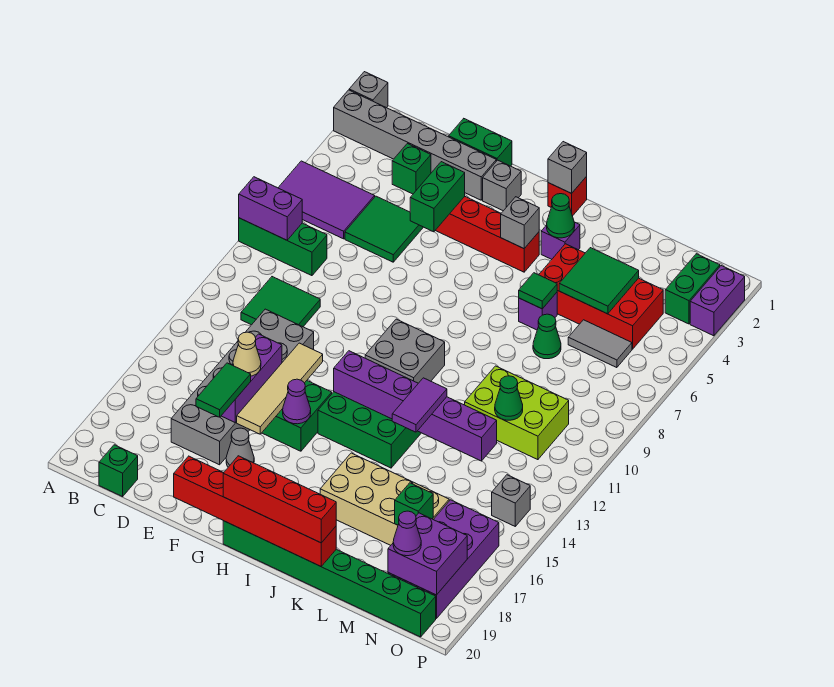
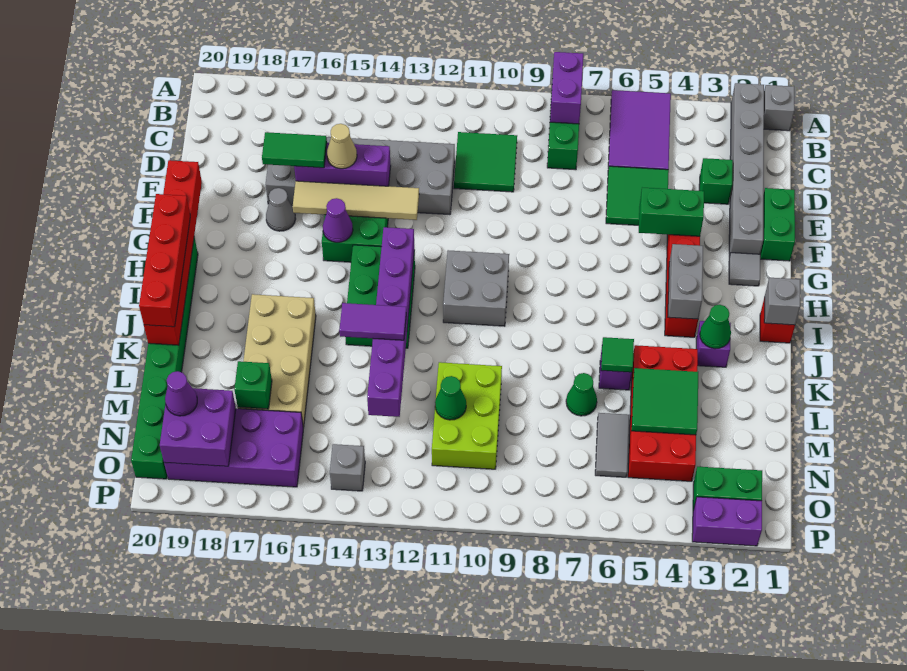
green 1x1 brick [99,445,138,497] -> none
grey 1x1 brick [483,160,521,211] -> grey 1x1 tile [729,253,760,286]
grey 1x1 brick [501,197,539,249] -> grey 1x2 brick [668,244,703,319]

